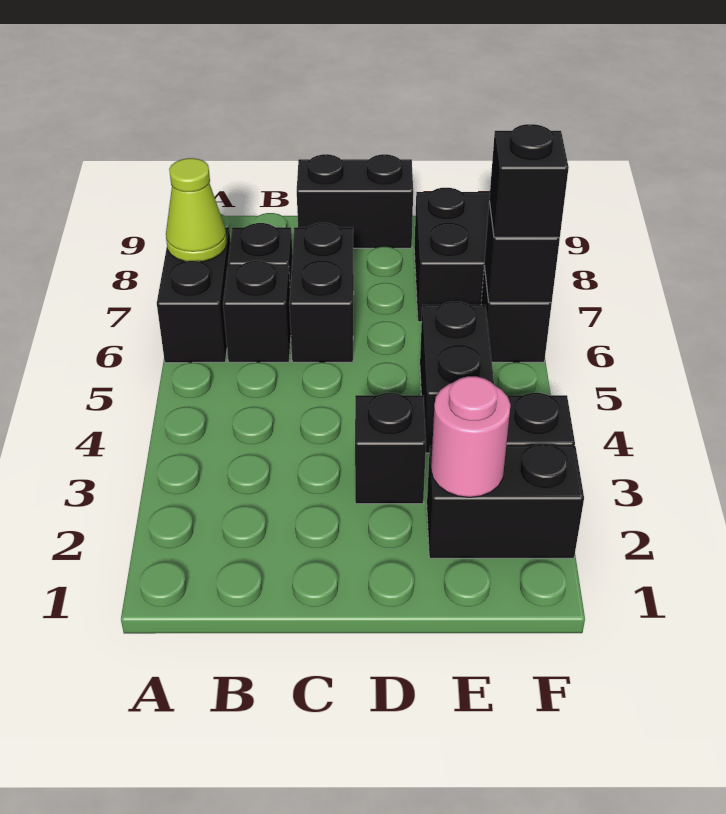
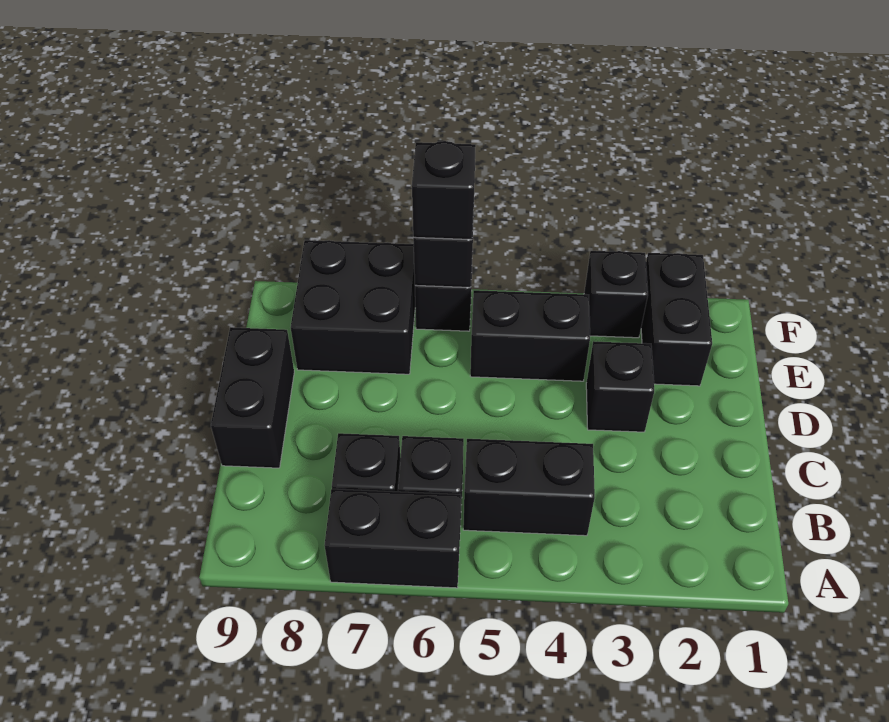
lime 1x1 cone [166,158,227,262] -> none
black 1x2 brick [289,223,354,362] -> black 1x2 brick moved to [463,439,595,536]
pink 1x1 round brick [431,376,510,497] -> none

